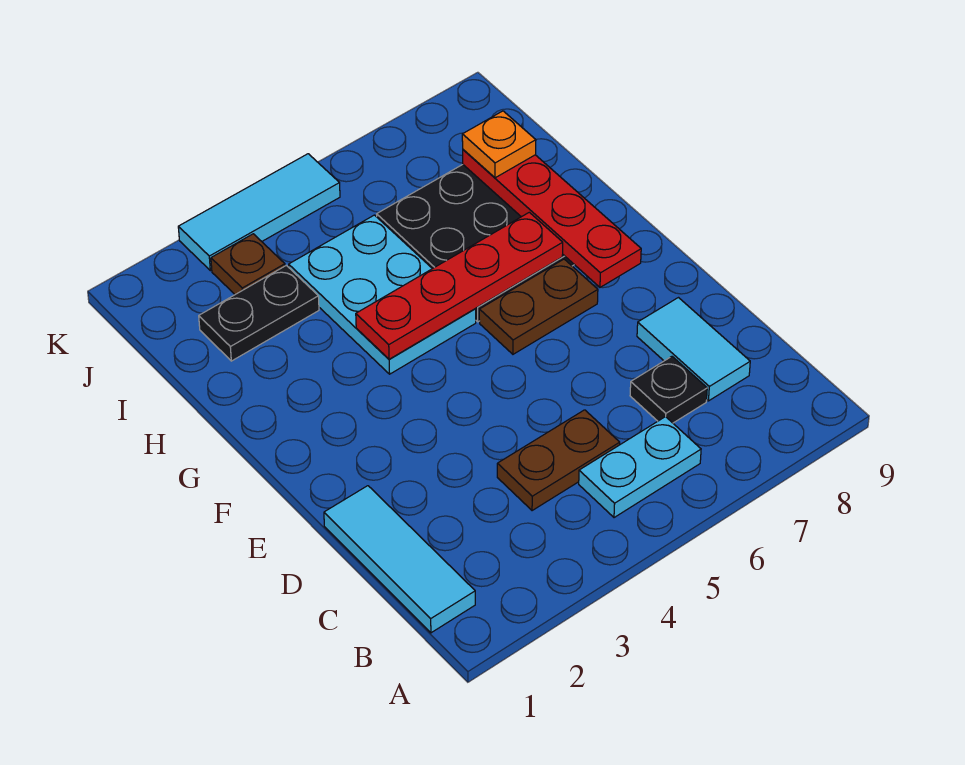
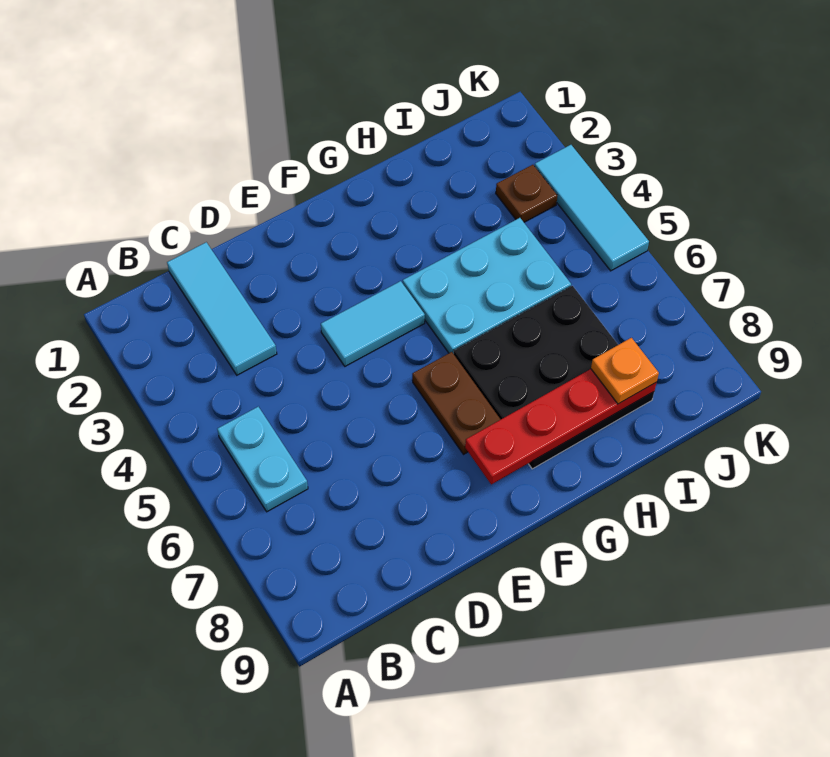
cyan 1x3 tile [324,486,475,633] -> cyan 1x3 tile turned to [167,242,277,375]
brown 1x2 plate [497,410,620,511] -> none
black 1x1 plate [630,357,707,423] -> none
cyan 1x2 tile [637,298,750,401] -> cyan 1x2 tile moved to [321,281,425,366]
red 1x4 plate [356,212,563,359] -> none
black 1x2 plate [199,265,319,361] -> none

